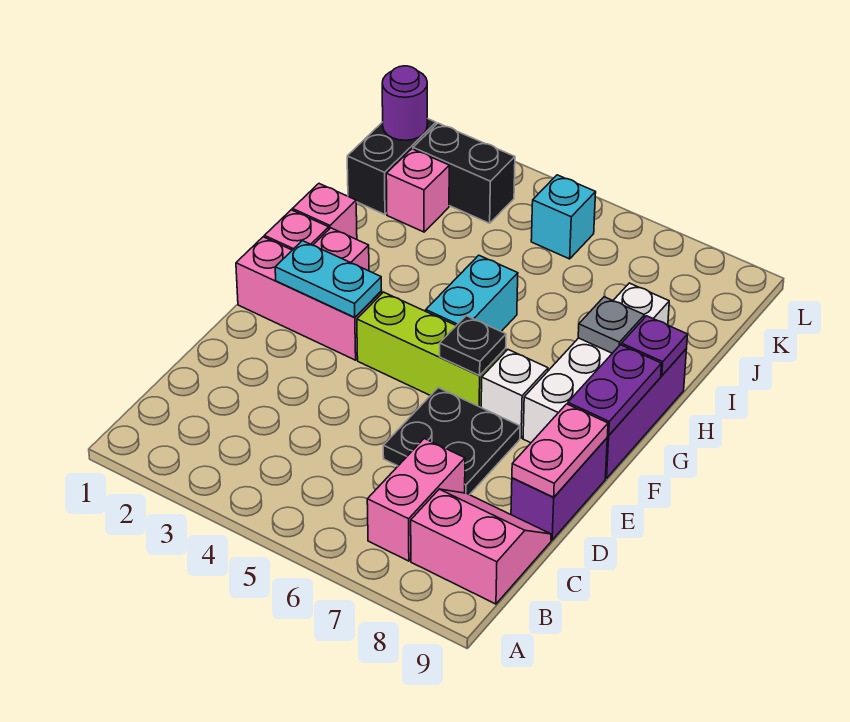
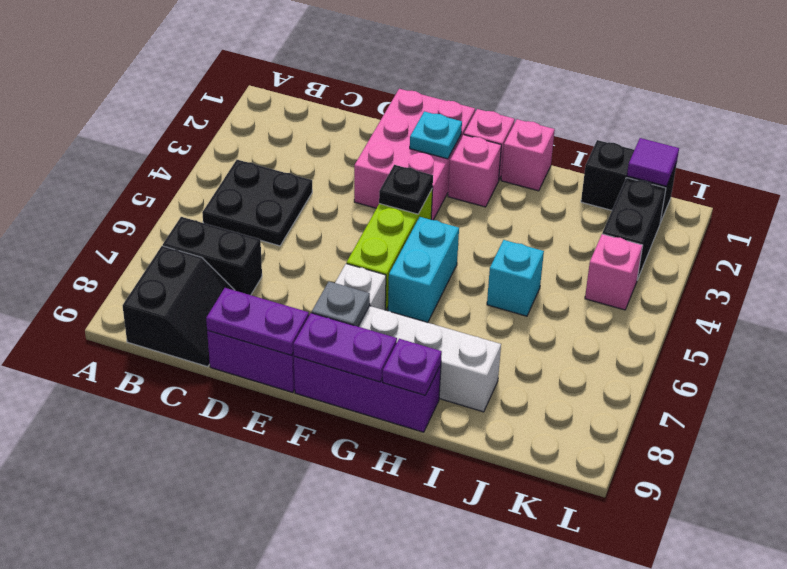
pink 1x2 brick [367,439,465,561] -> black 1x2 brick [163,217,262,295]
pink 2x2 slope [411,489,551,604] -> black 2x2 slope [123,246,234,367]
black 2x2 plate [383,388,520,495] -> black 2x2 plate moved to [202,160,312,246]
pink 1x2 plate [512,404,608,497] -> purple 1x2 plate [206,288,309,355]
pink 1x3 brick [236,237,382,360] -> pink 2x3 brick [354,89,475,220]
cyan 1x2 plate [275,241,382,317] -> cyan 1x1 plate [410,111,462,159]
black 1x1 plate [440,316,506,375] -> black 1x1 plate moved to [379,165,433,214]
cyan 1x2 brick [426,255,518,331] -> cyan 1x2 brick turned to [388,217,459,323]
grey 1x1 plate [578,297,644,353] -> grey 1x1 plate moved to [312,281,370,326]
pink 1x1 brick [386,149,449,232] -> pink 1x1 brick moved to [585,234,643,310]
purple 1x1 round brick [382,66,427,140] -> purple 1x1 tile [627,138,679,186]
cyan 1x1 brick [531,175,596,259] -> cyan 1x1 brick moved to [487,240,544,316]

